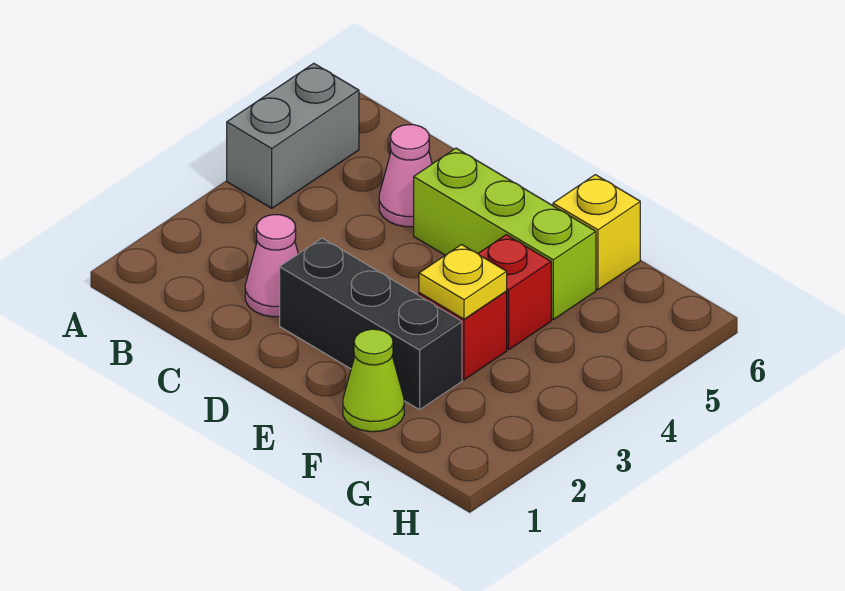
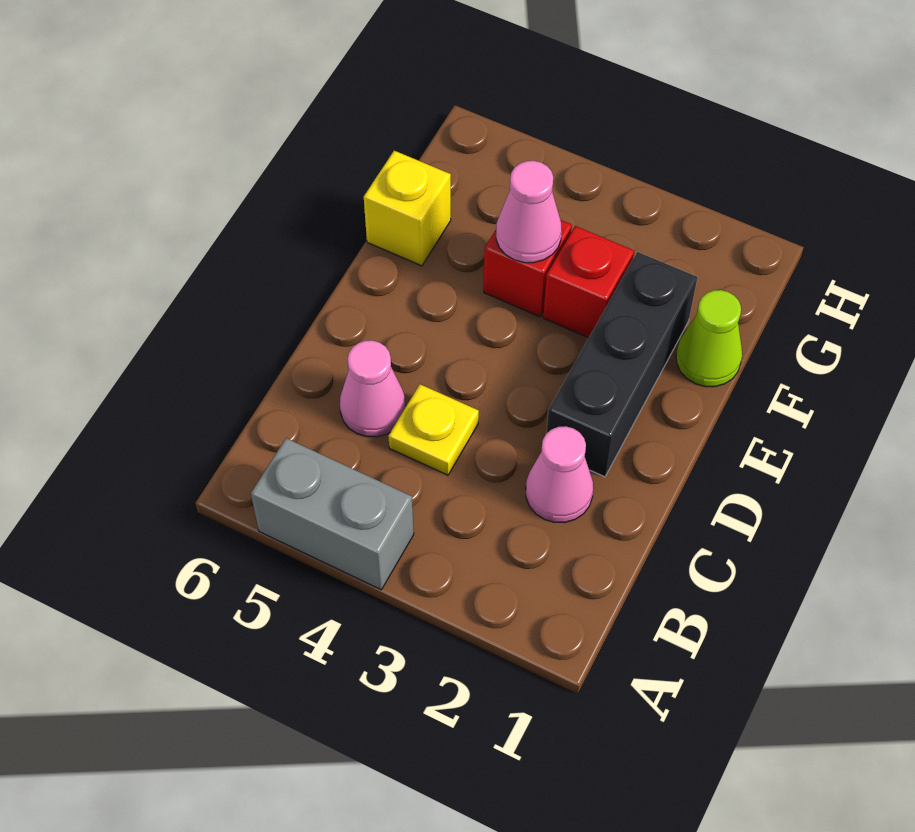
lime 1x3 brick [414,148,596,320] -> none
yellow 1x1 plate [419,245,507,319] -> yellow 1x1 plate moved to [388,384,479,475]
none -> pink 1x1 cone [496,161,562,263]

